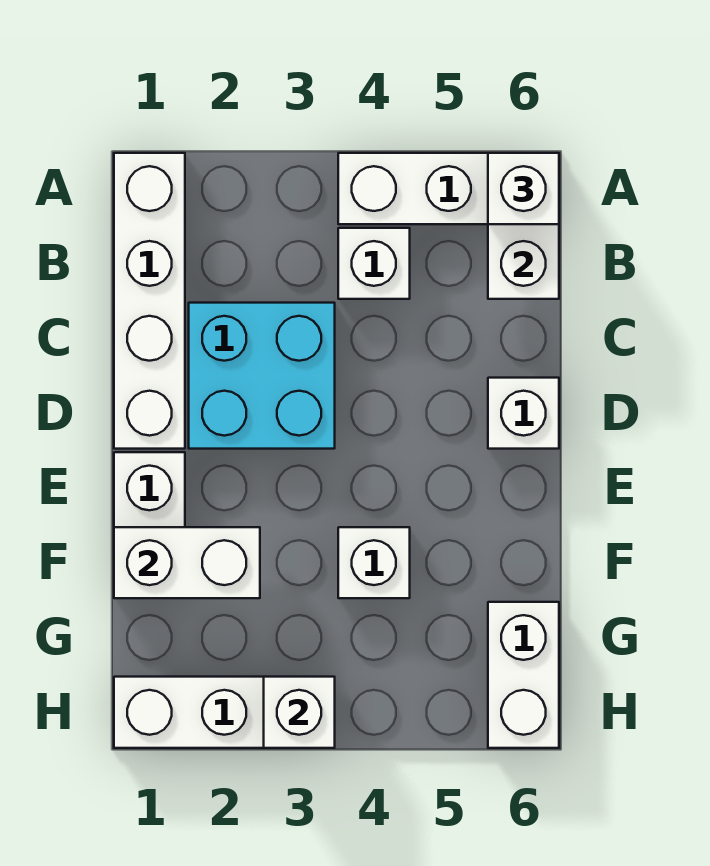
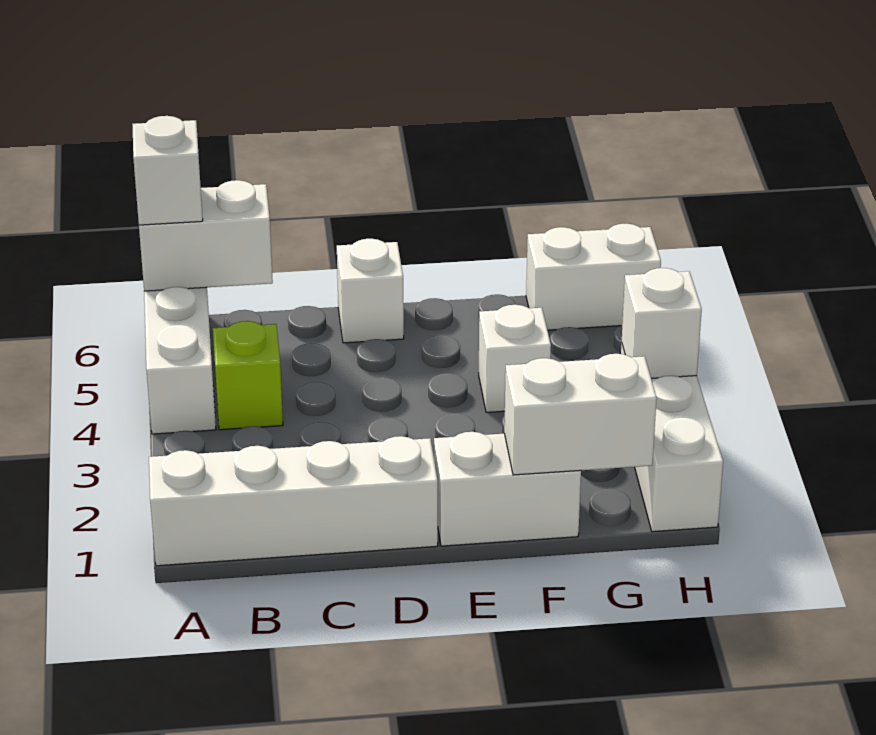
white 1x1 brick [338,228,410,299] -> lime 1x1 brick [213,321,283,430]
cyan 2x2 brick [189,303,335,449] -> none
white 1x2 brick [114,527,260,598] -> white 1x2 brick turned to [504,354,657,475]

